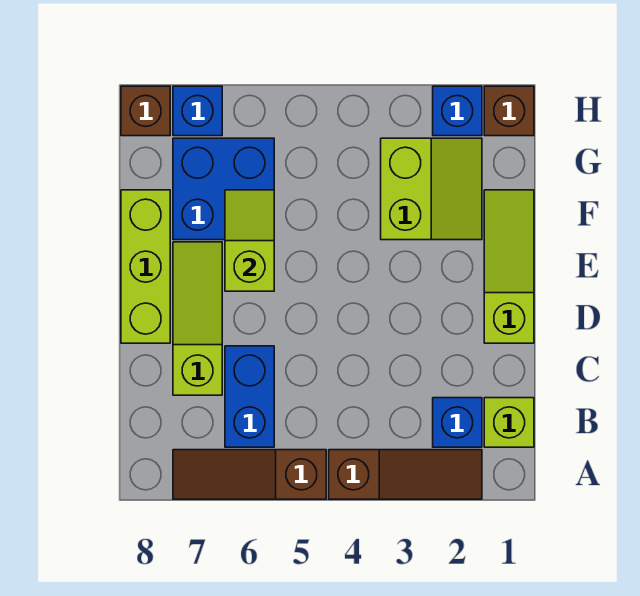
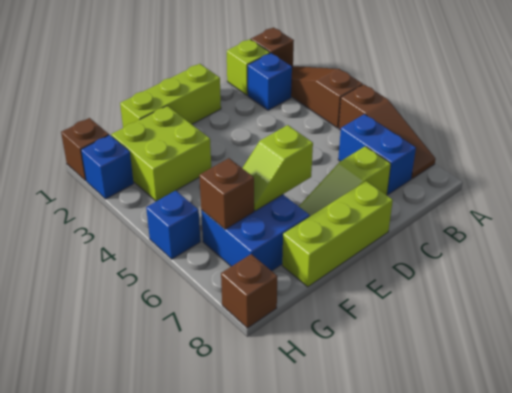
none -> brown 1x1 brick [251,28,294,67]
blue 1x2 brick [225,346,274,447] -> blue 1x2 brick turned to [338,114,416,195]
lime 1x3 slope [484,190,534,343] -> lime 1x3 brick [120,64,221,128]
lime 2x2 slope [381,138,482,240] -> lime 2x2 brick [111,106,211,201]
none -> brown 1x1 brick [199,158,254,229]
blue 1x1 brick [173,86,222,136] -> blue 1x1 brick moved to [146,191,200,259]

